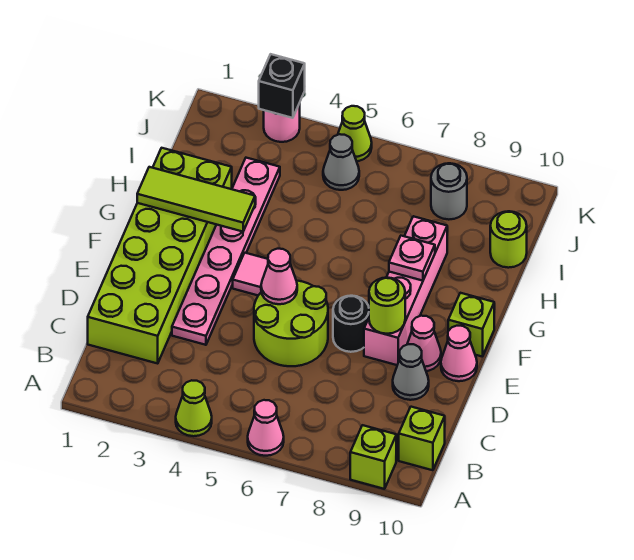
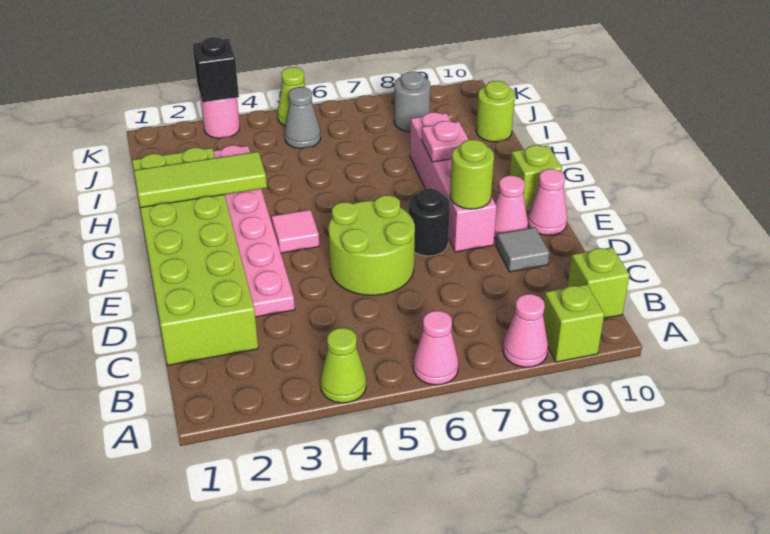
grey 1x1 cone [393,344,429,400] -> grey 1x1 tile [496,227,550,272]
pink 1x1 cone [261,249,297,304] -> pink 1x1 cone moved to [503,294,548,367]

